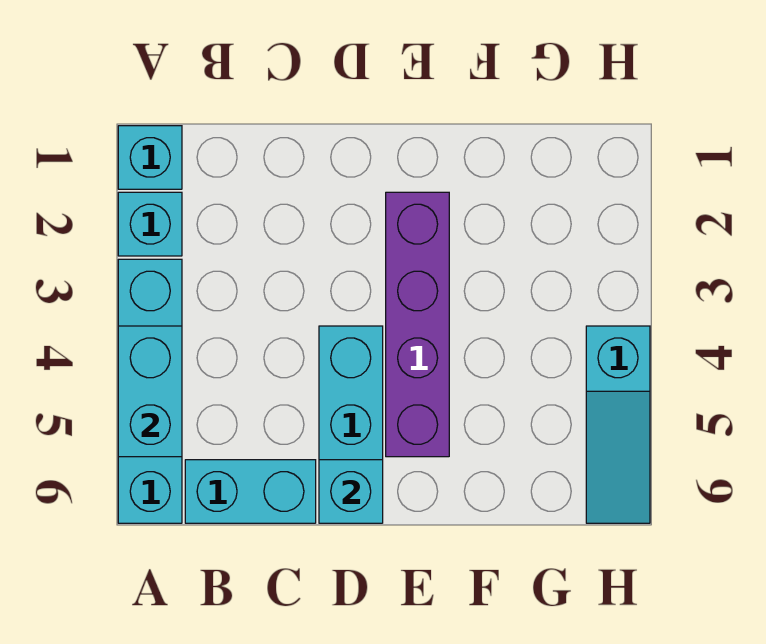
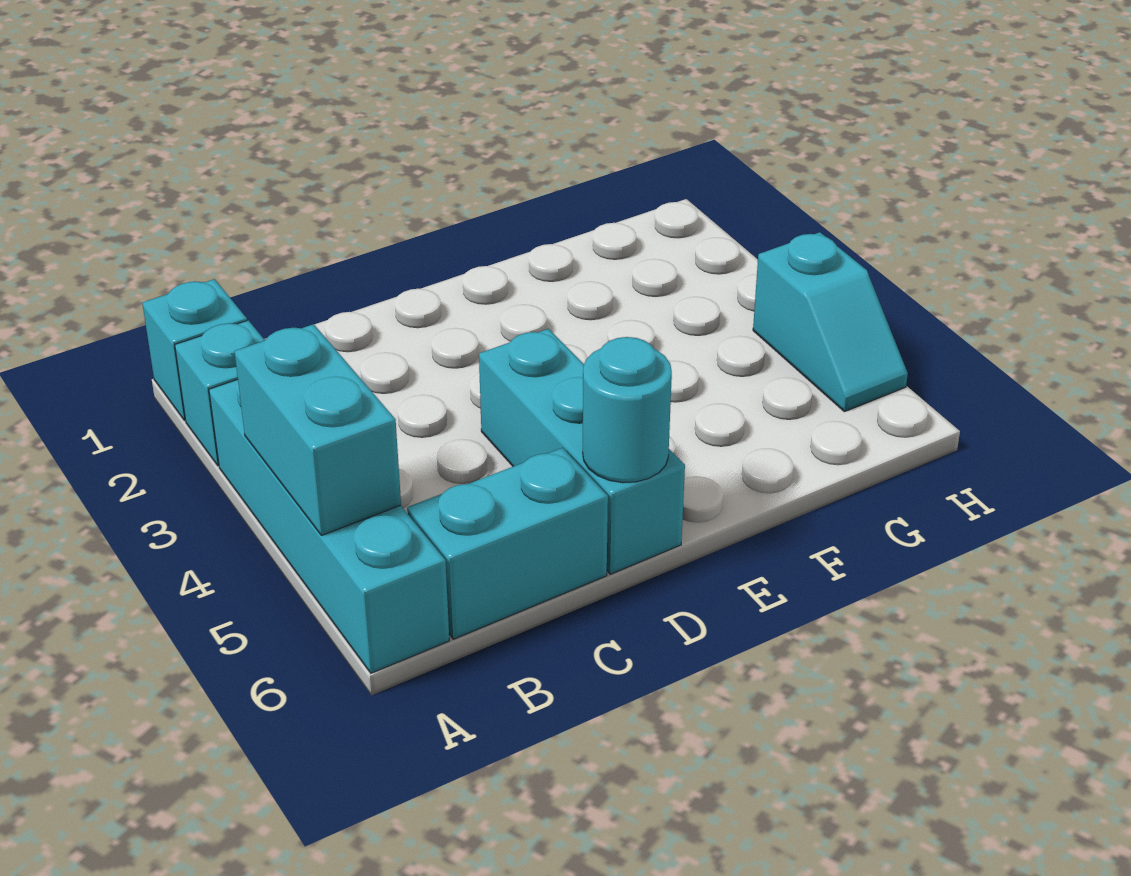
cyan 1x1 brick [319,460,383,523] -> cyan 1x1 round brick [583,337,672,483]
purple 1x4 brick [386,192,449,457] -> none
cyan 1x3 slope [586,326,650,523] -> cyan 1x2 slope [753,232,908,412]

